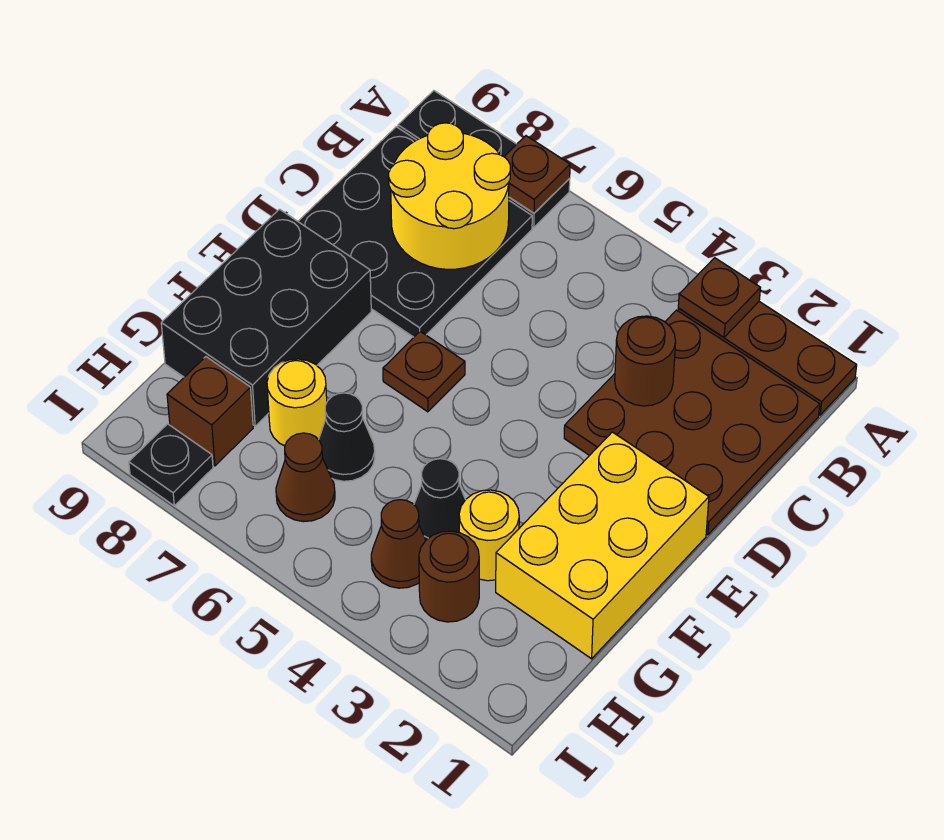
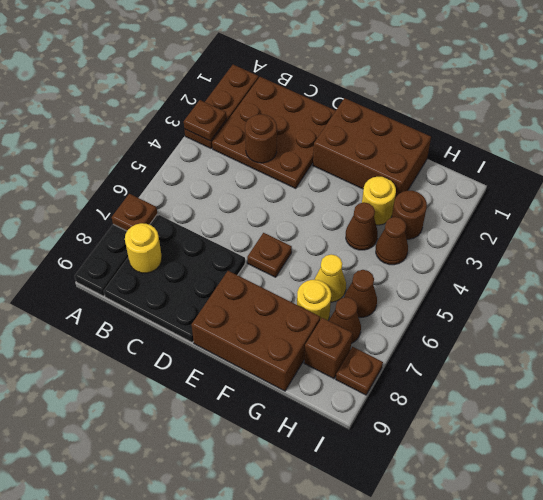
yellow 2x2 round brick [389,123,510,269] -> yellow 1x1 round brick [125,223,162,273]
yellow 2x3 brick [496,432,709,659] -> brown 2x3 brick [313,98,431,198]
black 2x3 brick [161,209,371,426] -> brown 2x3 brick [191,271,320,391]
black 1x1 cone [414,459,466,540] -> brown 1x1 cone [346,202,378,250]
black 1x1 cone [319,393,375,481] -> yellow 1x1 cone [314,254,346,302]
none -> brown 1x1 cone [329,297,361,344]
black 1x1 plate [129,424,213,506] -> brown 1x1 plate [336,347,383,395]

